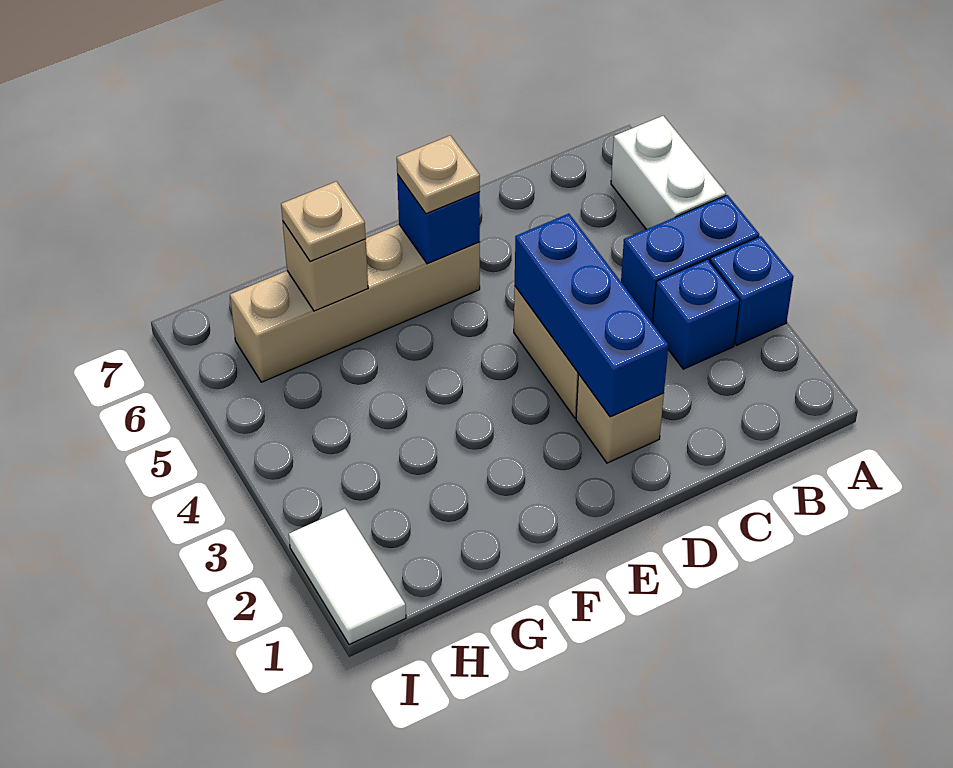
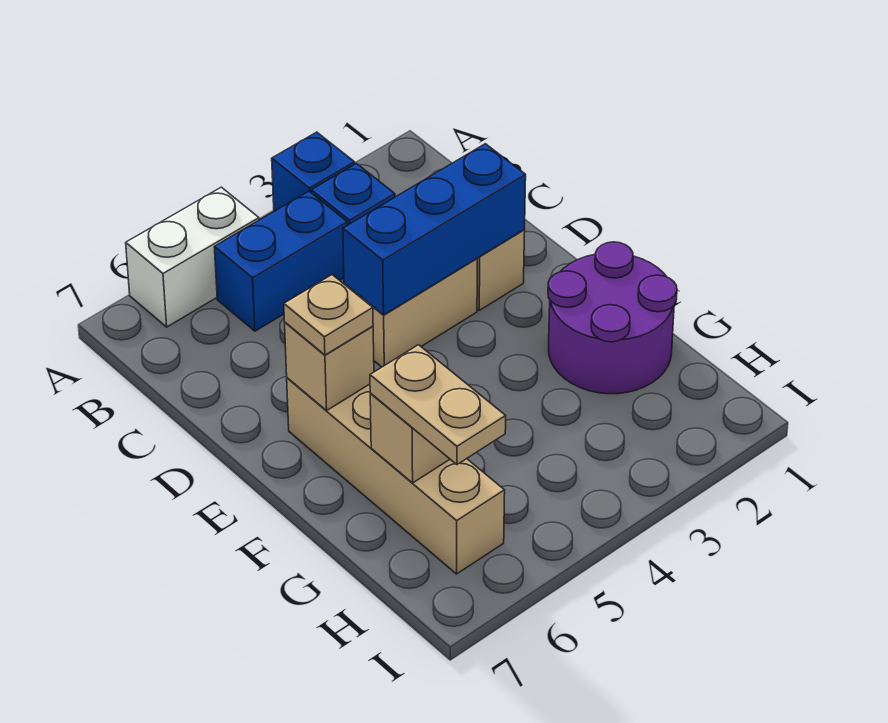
blue 1x2 brick [621,195,759,323] -> blue 1x2 brick turned to [214,191,347,331]
blue 1x1 brick [397,174,480,264] -> tan 1x1 brick [285,323,374,410]
none -> purple 2x2 round brick [548,242,677,394]
tan 1x1 plate [281,181,366,262] -> tan 1x2 plate [370,345,506,465]
white 1x2 tile [289,509,406,644] -> none

